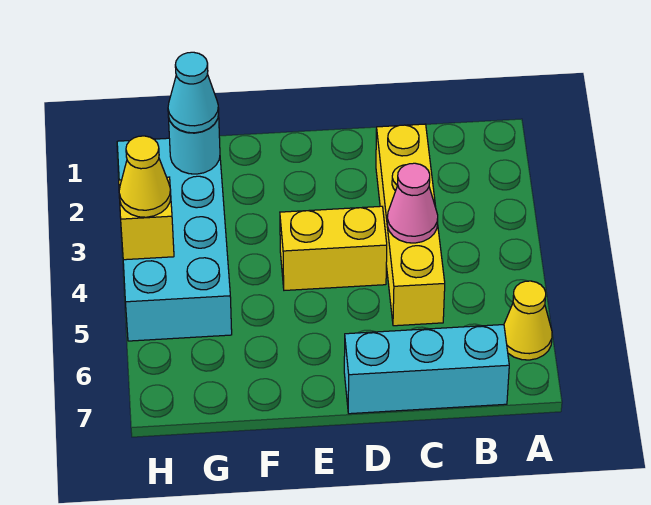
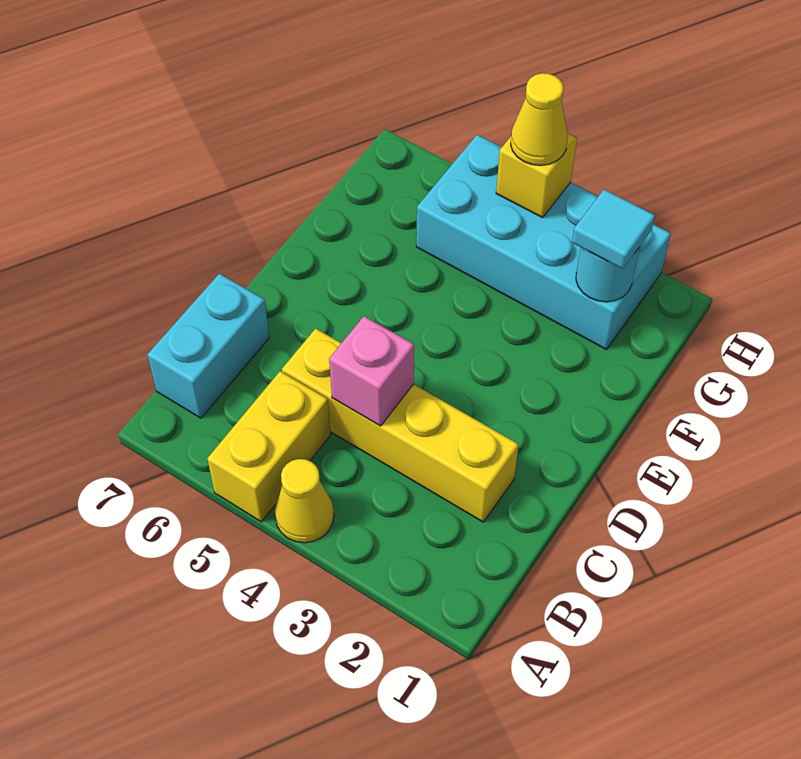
yellow 1x1 cone [504,281,552,360] -> yellow 1x1 cone moved to [275,459,334,543]
cyan 1x3 brick [344,325,509,414] -> cyan 1x2 brick [147,274,269,418]
pink 1x1 cone [387,163,438,243] -> pink 1x1 brick [329,316,414,426]
yellow 1x2 brick [280,206,387,290] -> yellow 1x2 brick moved to [207,371,331,522]
cyan 1x1 cone [168,52,219,133] -> cyan 1x1 tile [572,189,655,269]

